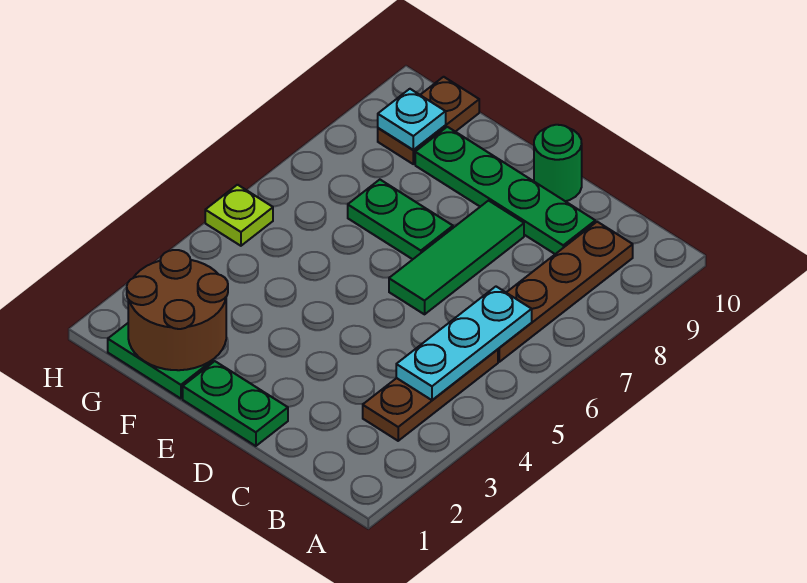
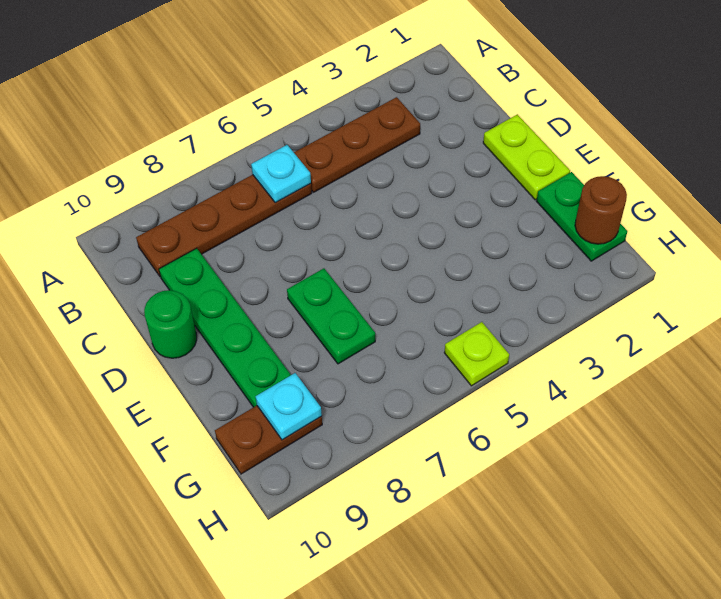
cyan 1x3 plate [396,287,532,400] -> cyan 1x1 plate [251,145,311,203]
green 1x2 plate [183,361,288,446] -> lime 1x2 plate [483,114,570,200]
green 1x3 tile [389,201,524,314] -> none
brown 2x2 round brick [127,250,228,370] -> brown 1x1 round brick [575,176,627,244]

